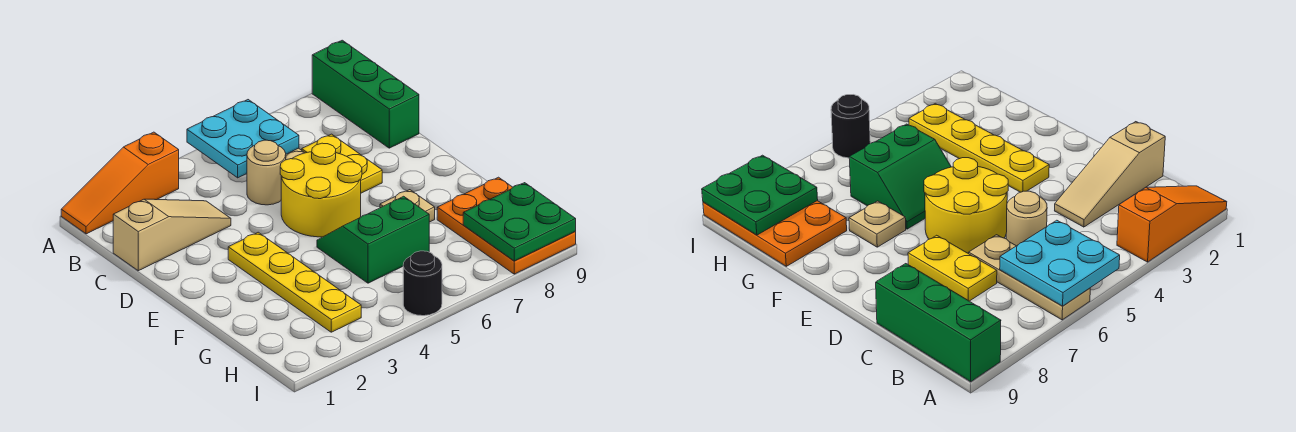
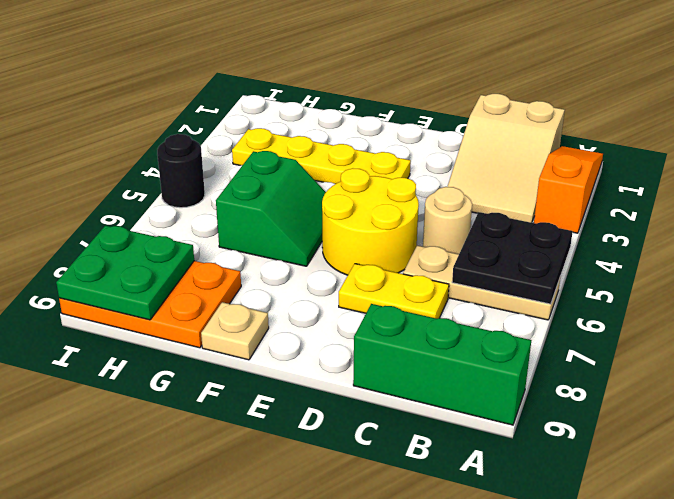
cyan 2x2 plate [187,100,299,178] -> black 2x2 plate [452,212,573,304]
tan 1x3 slope [113,199,231,271] -> tan 2x3 slope [448,94,565,223]
tan 1x1 plate [380,190,435,222] -> tan 1x1 plate moved to [201,302,269,360]

